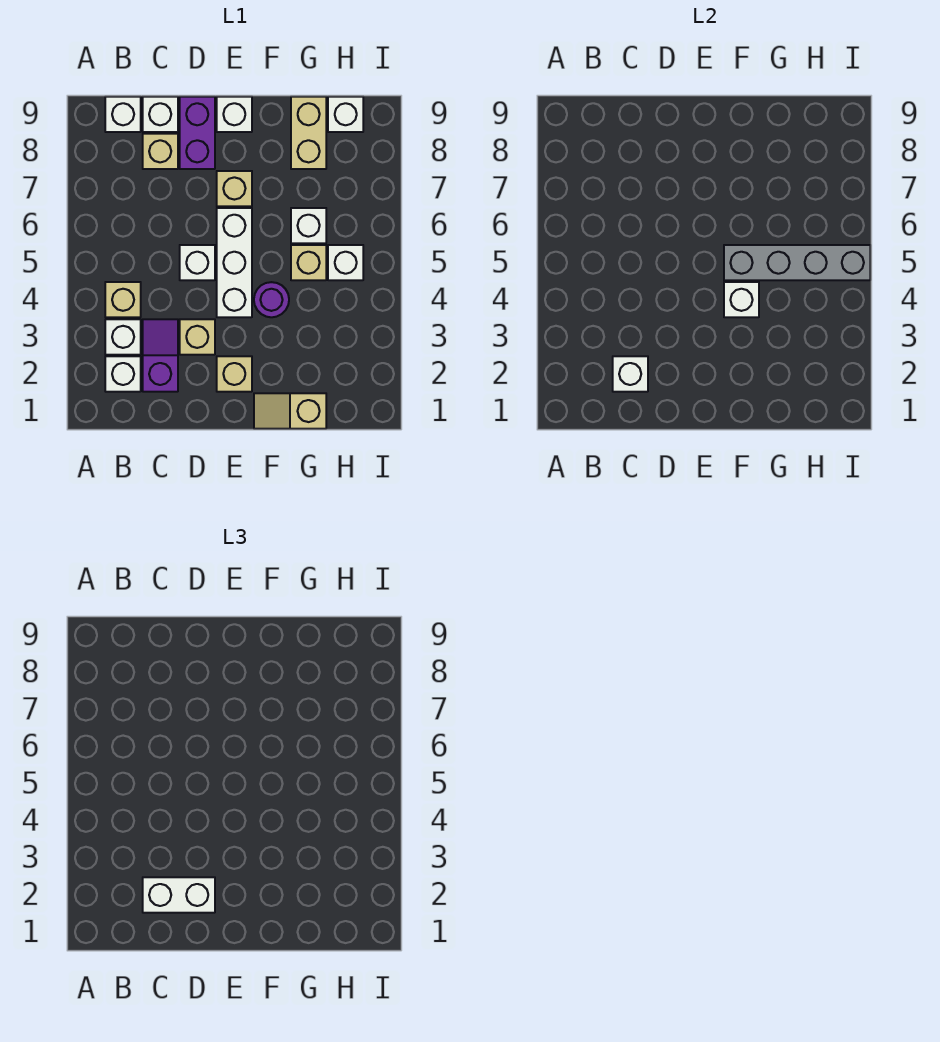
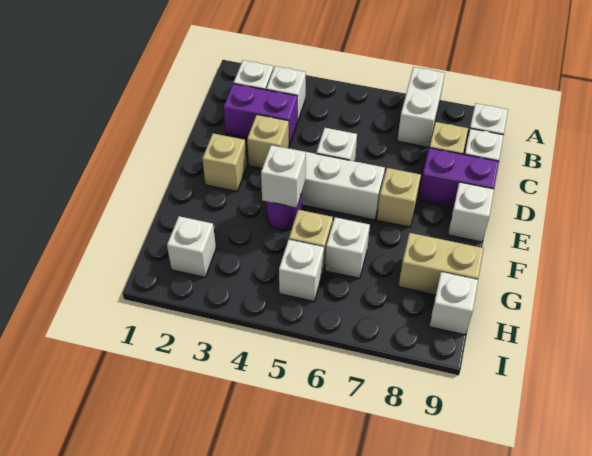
tan 1x1 brick [105,282,141,317] -> none
purple 1x2 slope [143,319,178,392] -> purple 1x2 brick [224,84,297,146]
white 1x1 brick [613,356,648,392] -> white 1x1 brick moved to [167,216,216,277]
white 1x2 brick [143,877,215,913] -> white 1x2 brick moved to [397,67,445,147]
tan 1x2 slope [254,393,326,429] -> none
grey 1x4 brick [724,245,870,280] -> none

